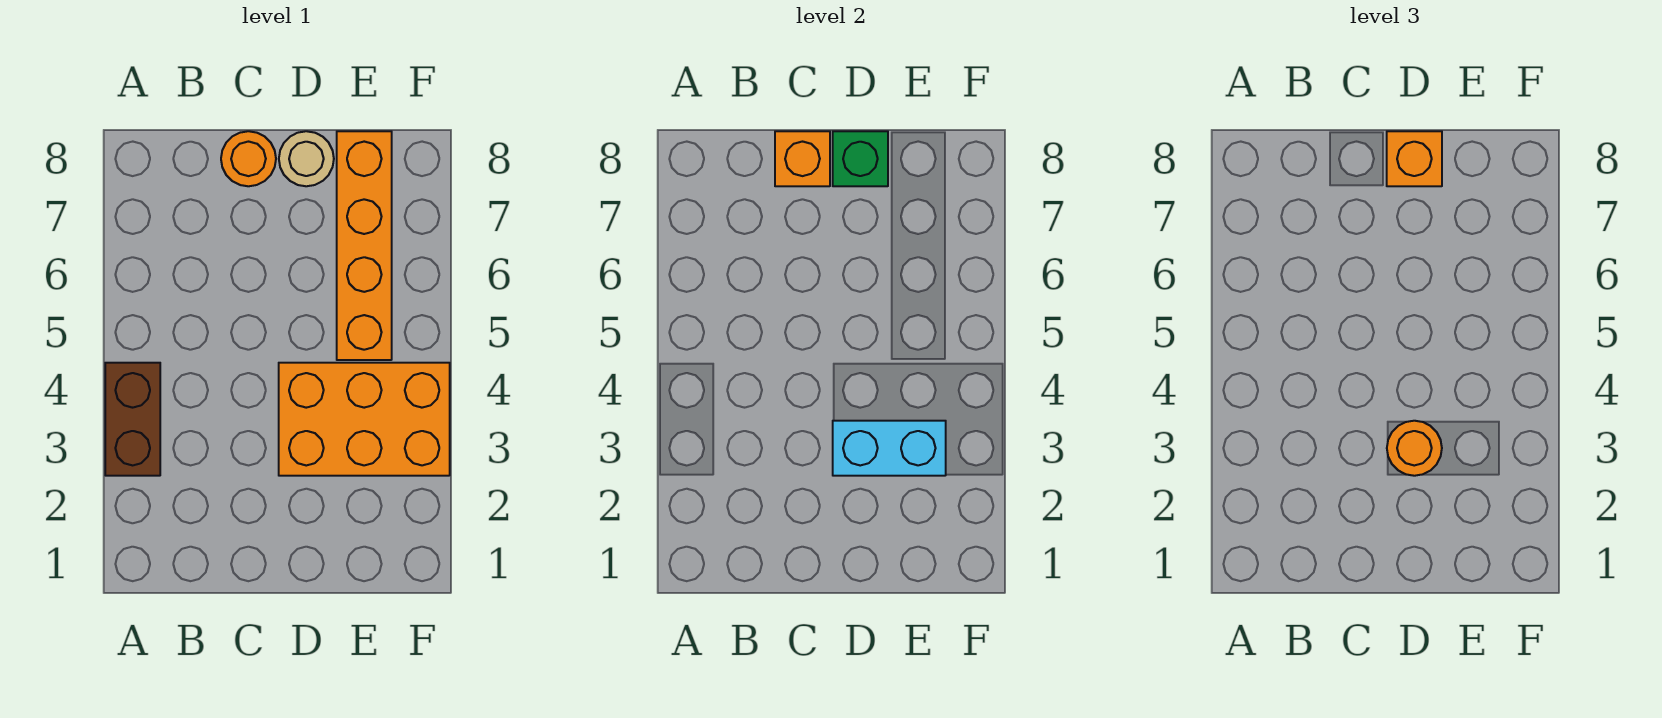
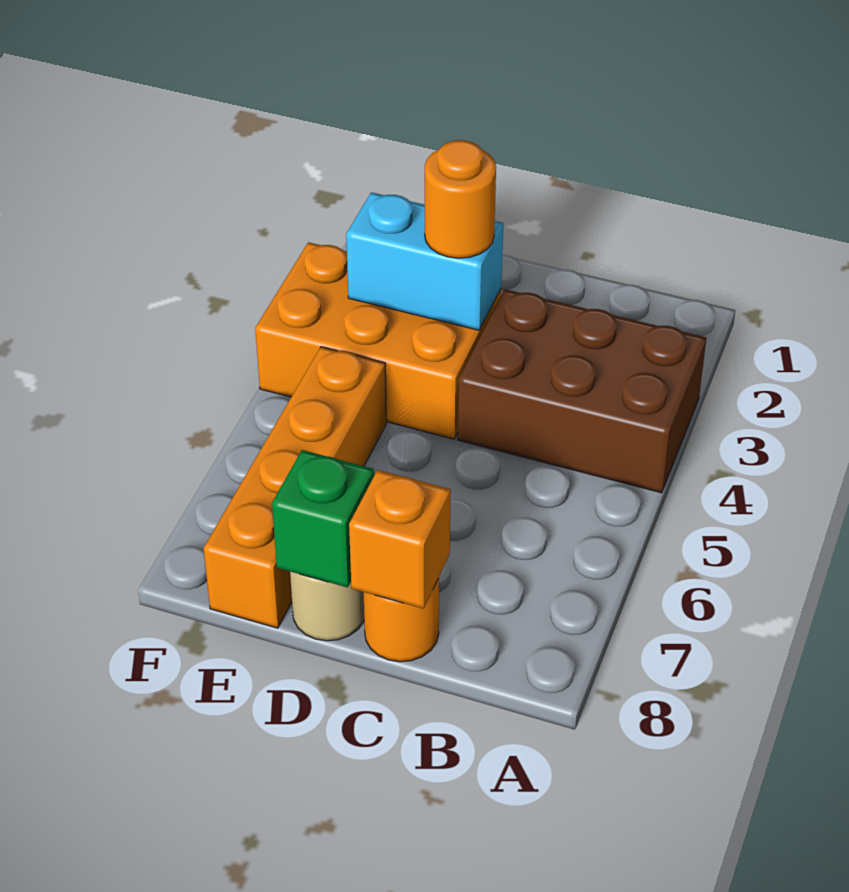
brown 1x2 brick [105,363,160,476] -> brown 2x3 brick [458,289,706,493]
orange 1x1 brick [1387,131,1442,186] -> none

